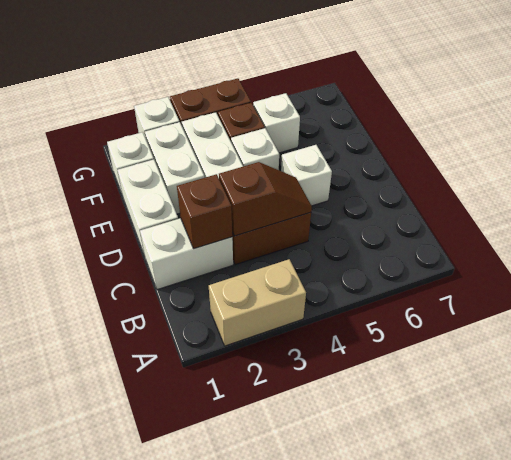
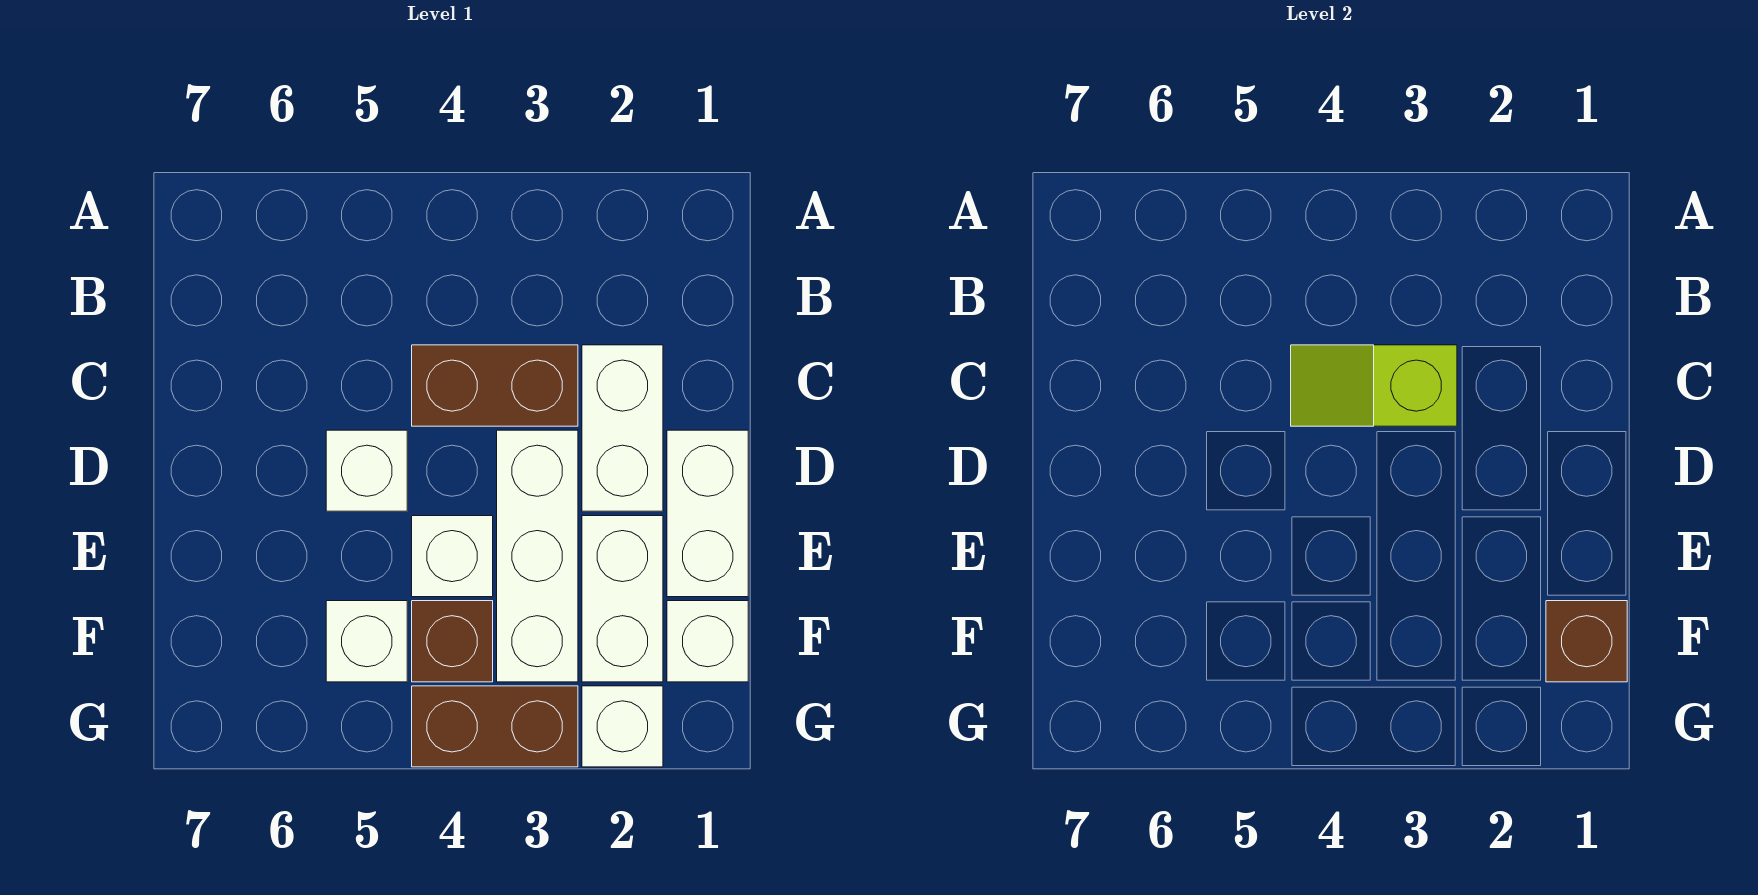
tan 1x2 brick [209,259,306,346] -> none
white 1x2 brick [140,218,233,290] -> white 1x2 brick turned to [582,345,663,511]
brown 1x1 brick [177,174,232,249] -> brown 1x1 brick moved to [1546,601,1627,682]
brown 1x2 slope [219,162,312,236] -> lime 1x2 slope [1291,345,1457,426]

